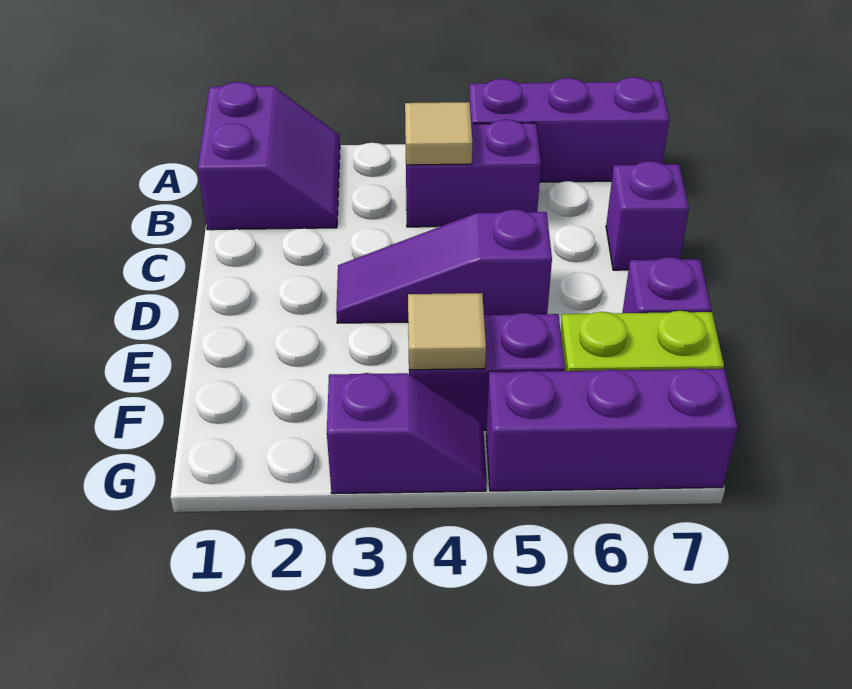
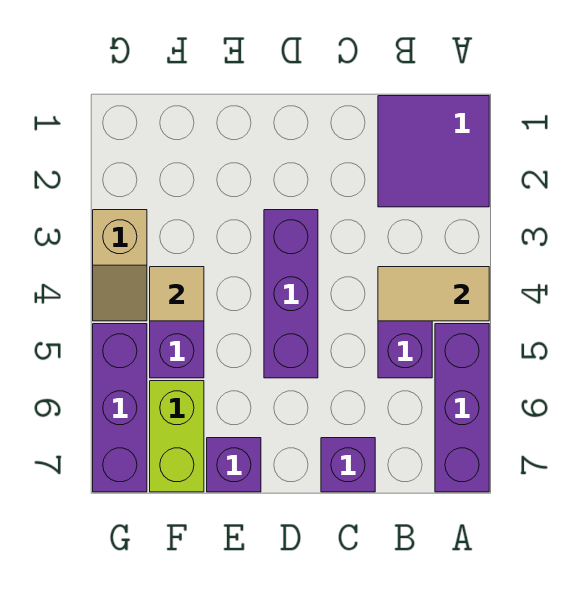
purple 2x2 slope [198,82,340,230] -> purple 2x2 tile [378,96,489,207]
tan 1x1 tile [405,102,472,165] -> tan 1x2 tile [378,267,489,321]
purple 1x3 slope [336,209,552,323] -> purple 1x3 brick [264,210,318,378]
purple 1x2 slope [327,373,487,494] -> tan 1x2 slope [93,210,147,321]

